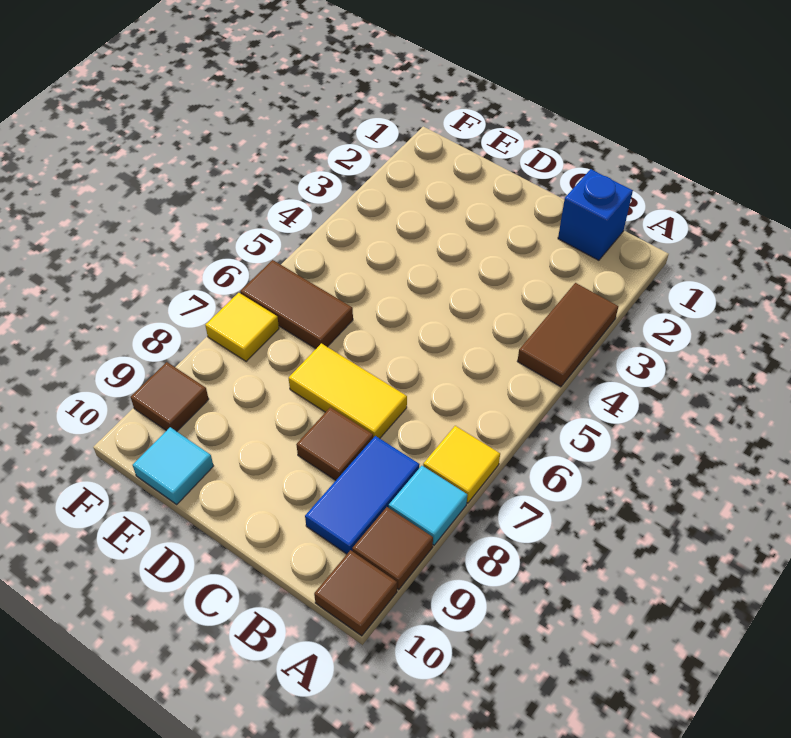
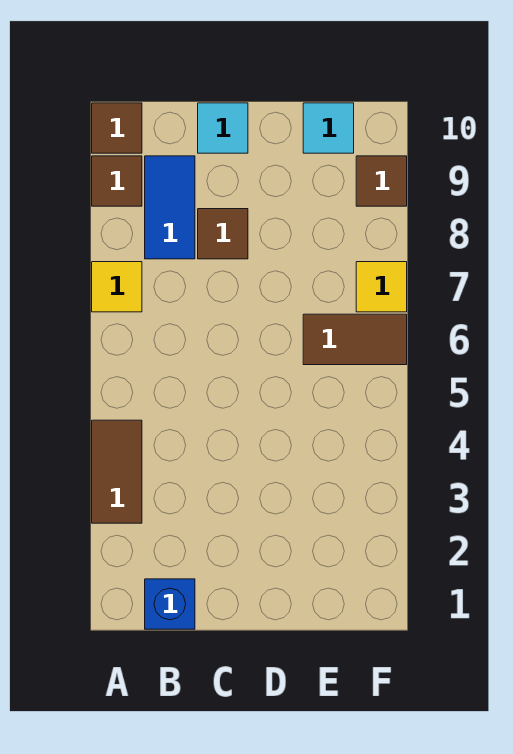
cyan 1x1 tile [389,466,467,545] -> cyan 1x1 tile moved to [198,103,248,153]
yellow 1x2 tile [289,343,407,438] -> none

